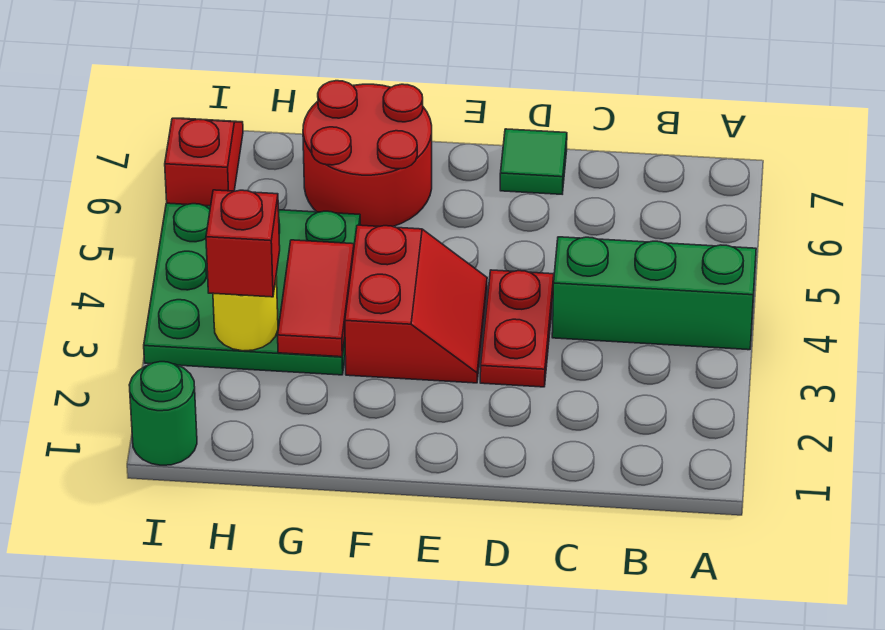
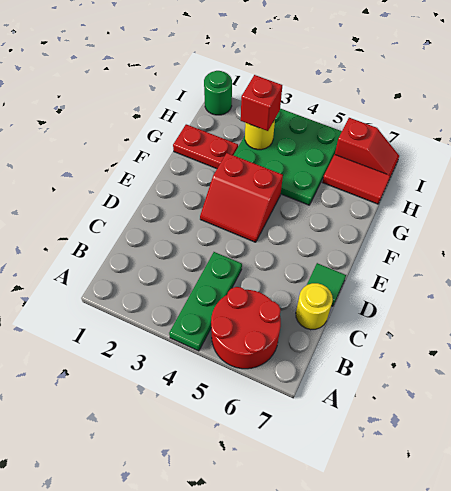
green 1x3 brick [552,237,756,350] -> green 1x3 plate [169,252,242,351]
none -> yellow 1x1 round brick [296,283,333,330]
red 1x2 plate [480,270,554,387] -> red 1x2 plate moved to [173,124,238,169]
red 2x2 round brick [303,81,432,227] -> red 2x2 round brick moved to [211,287,281,369]
red 1x2 tile [278,240,354,357] -> red 1x2 tile moved to [322,155,390,204]

